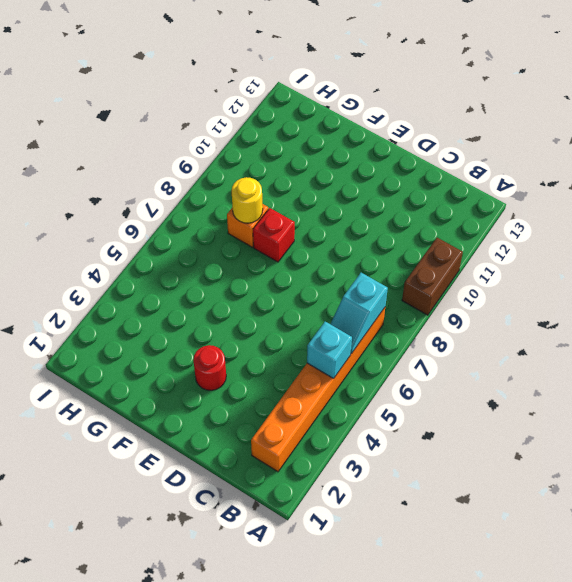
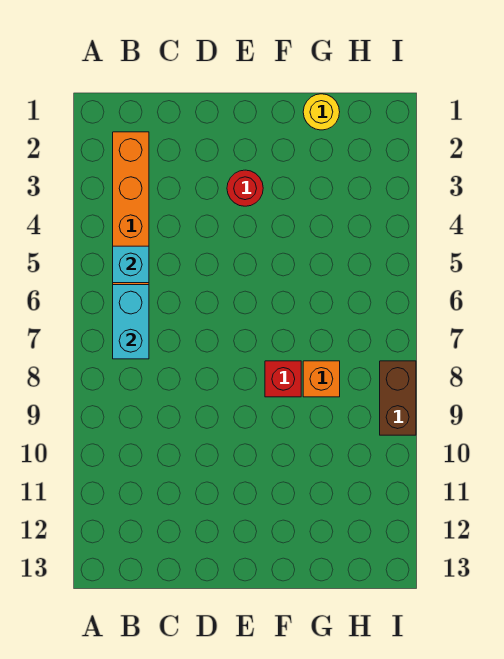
brown 1x2 brick [402,238,463,315] -> brown 1x2 brick moved to [380,361,416,435]
cyan 1x2 slope [331,273,388,354] -> cyan 1x2 brick [113,285,149,359]
yellow 1x1 round brick [231,177,263,223] -> yellow 1x1 round brick moved to [303,94,340,130]

